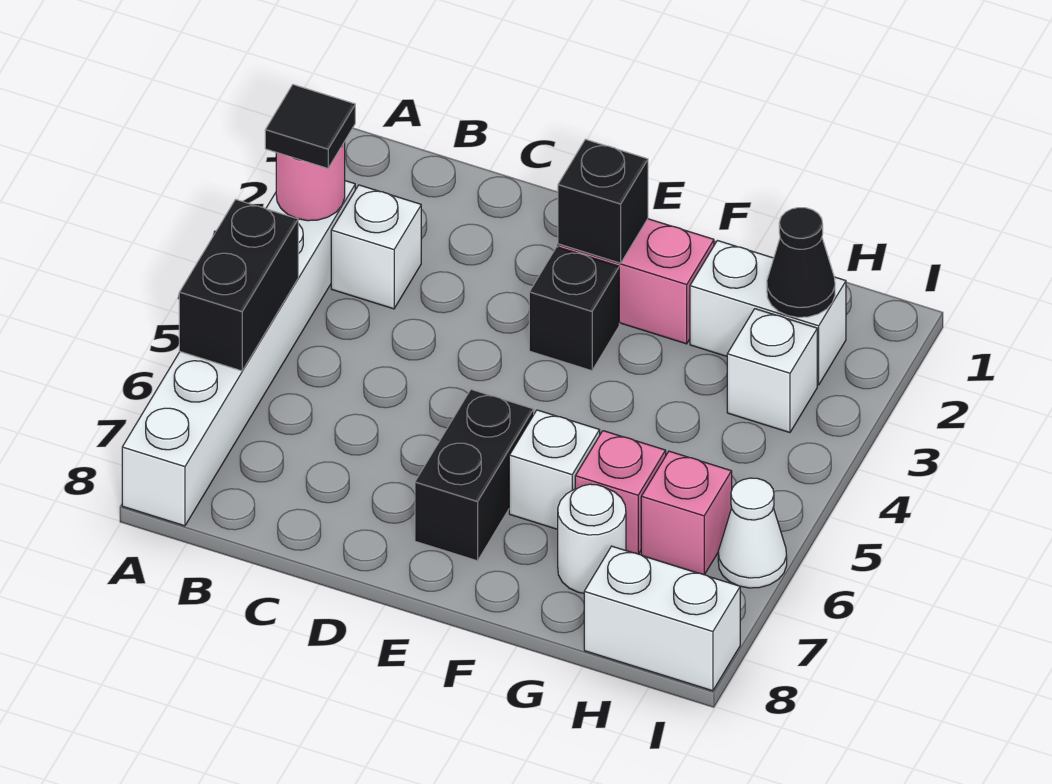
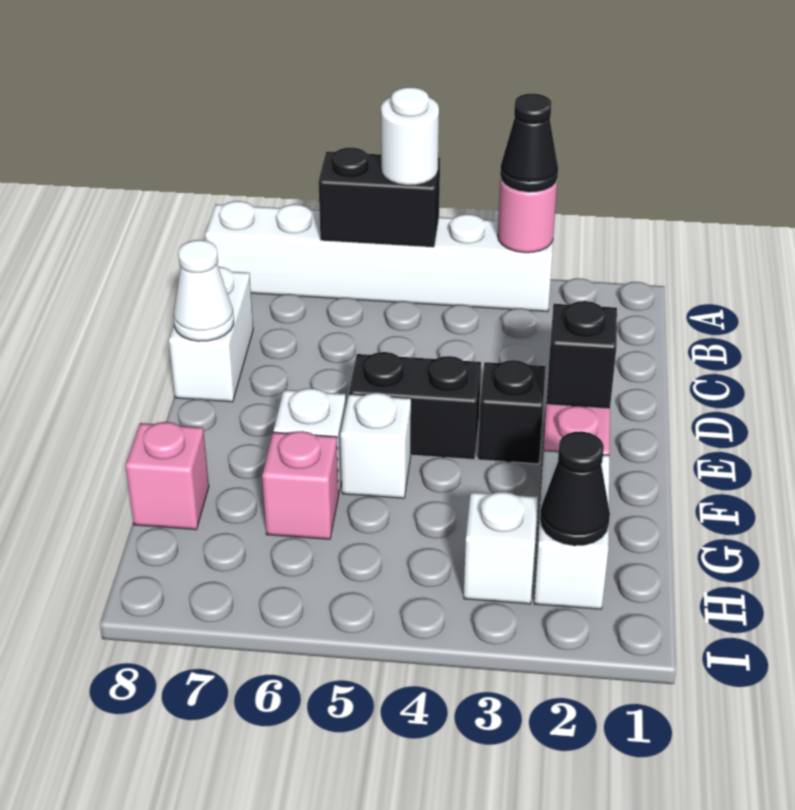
black 1x1 tile [265,85,355,168] -> black 1x1 cone [500,94,558,192]
white 1x1 brick [331,185,421,309] -> white 1x1 brick moved to [341,393,411,498]
black 1x2 brick [415,389,534,561] -> black 1x2 brick moved to [349,352,481,459]
white 1x1 round brick [558,484,626,593] -> white 1x1 round brick moved to [381,87,439,185]
pink 1x1 brick [641,451,732,575] -> pink 1x1 brick moved to [126,422,209,530]
white 1x2 brick [584,546,740,691] -> white 1x2 brick moved to [169,267,253,402]
white 1x1 cone [718,478,787,588] -> white 1x1 cone moved to [173,240,234,341]

